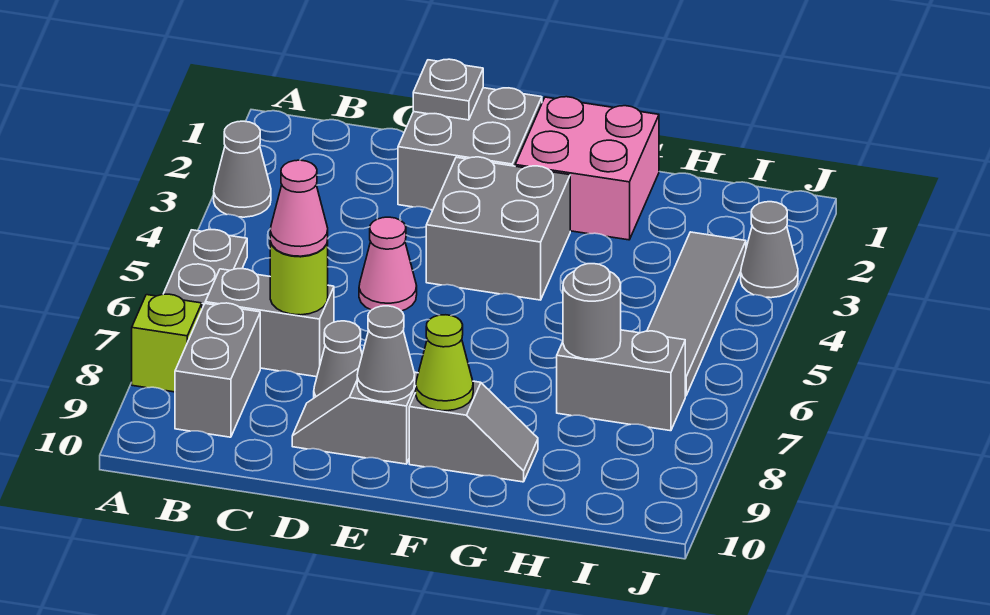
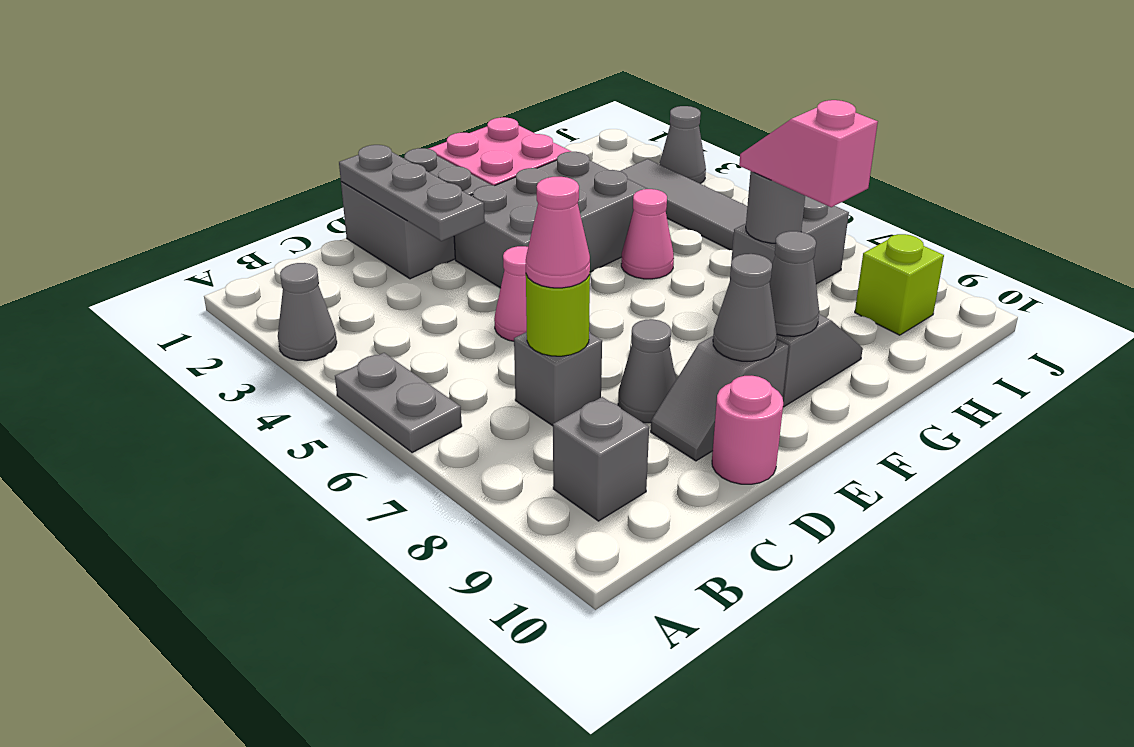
lime 1x1 brick [132,294,202,392] -> lime 1x1 brick moved to [855,234,944,335]
grey 1x2 brick [205,269,334,377] -> grey 1x1 brick [514,332,602,426]
grey 1x2 brick [175,303,260,437] -> grey 1x1 brick [553,397,649,521]
grey 1x1 plate [413,59,483,120] -> grey 1x3 plate [339,145,485,241]
none -> pink 1x1 round brick [712,376,783,484]
grey 2x2 brick [426,157,570,300] -> grey 2x3 brick [454,152,647,288]
lime 1x1 cone [416,315,473,411] -> grey 1x1 cone [769,231,819,336]
none -> pink 1x1 cone [621,189,674,279]
none -> pink 1x2 slope [739,100,878,207]

